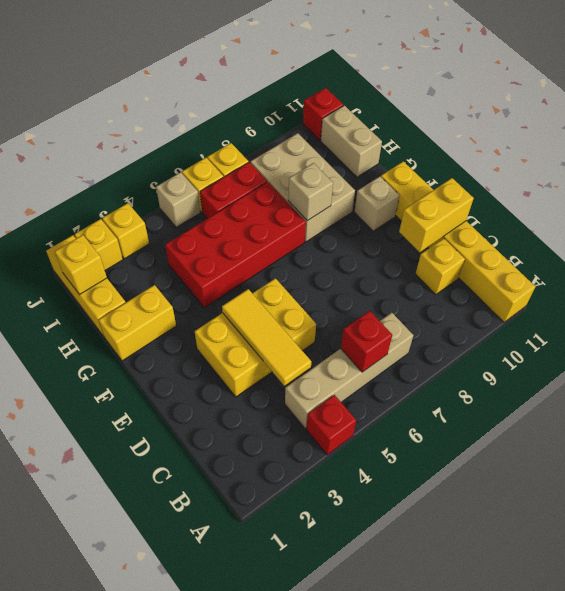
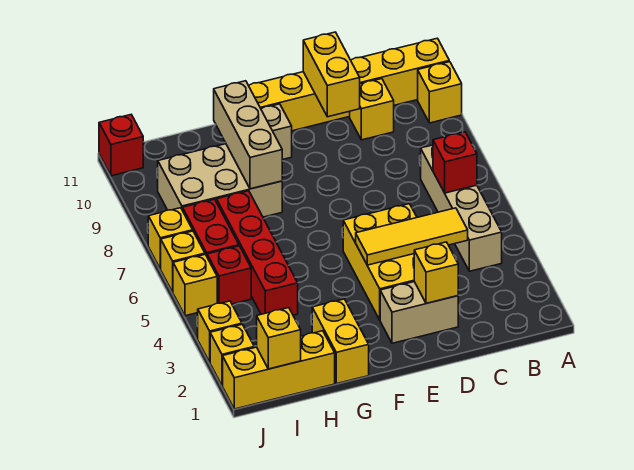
red 1x1 brick [306,395,356,455] -> red 1x1 brick moved to [207,246,251,304]
none -> yellow 1x1 brick [418,62,462,123]
none -> yellow 1x1 brick [414,242,458,303]
red 2x4 brick [165,182,306,308] -> red 1x4 brick [217,191,298,315]
tan 1x1 brick [288,163,333,221] -> tan 1x3 brick [214,81,282,189]
tan 1x2 brick [321,105,382,177] -> tan 1x2 brick moved to [380,282,458,343]
tan 1x1 brick [156,172,200,227] -> yellow 1x1 brick [173,255,217,316]

